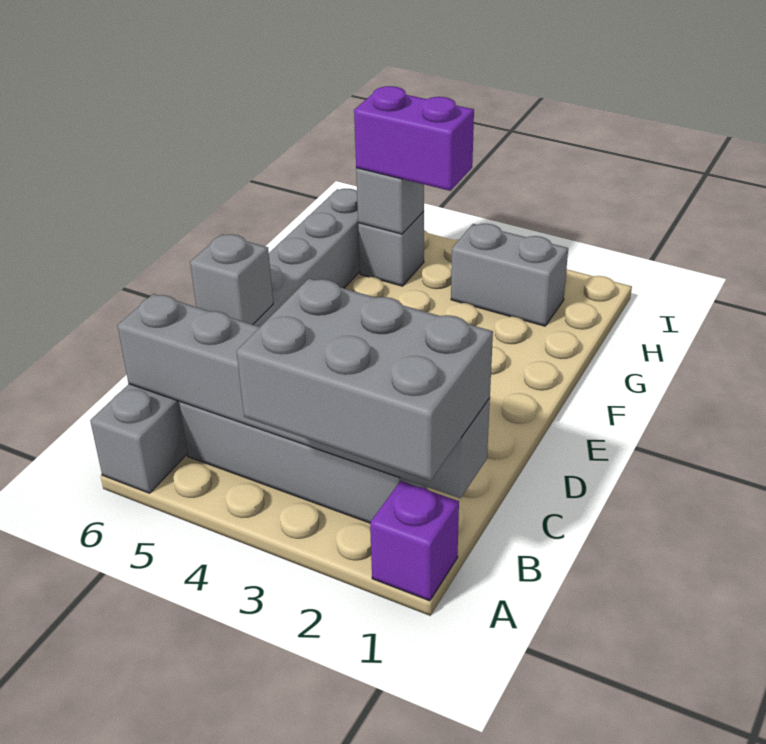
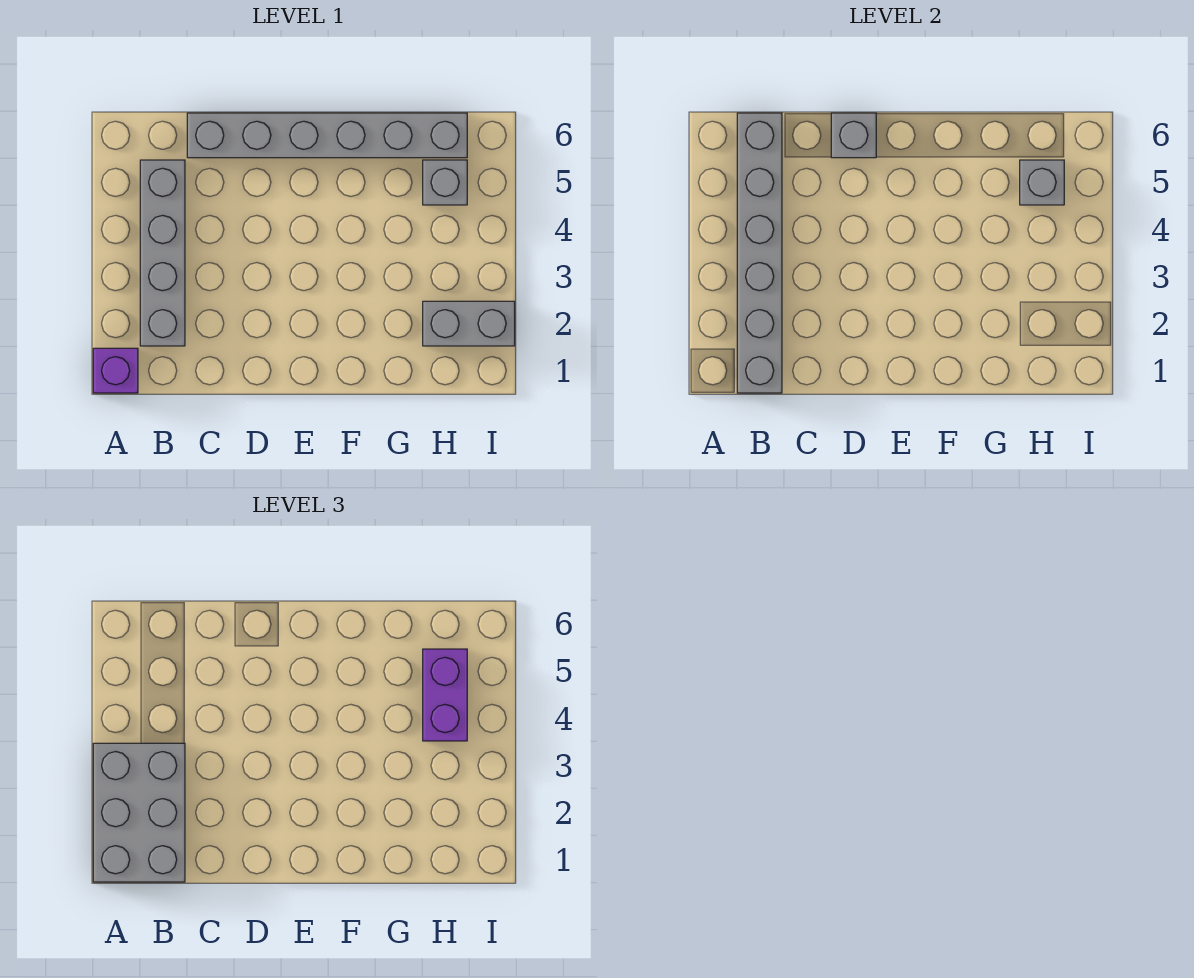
grey 1x8 brick [90,189,360,493] -> grey 1x6 brick [187,113,467,158]
grey 1x2 brick [451,224,568,326] -> grey 1x2 brick turned to [423,301,515,346]

